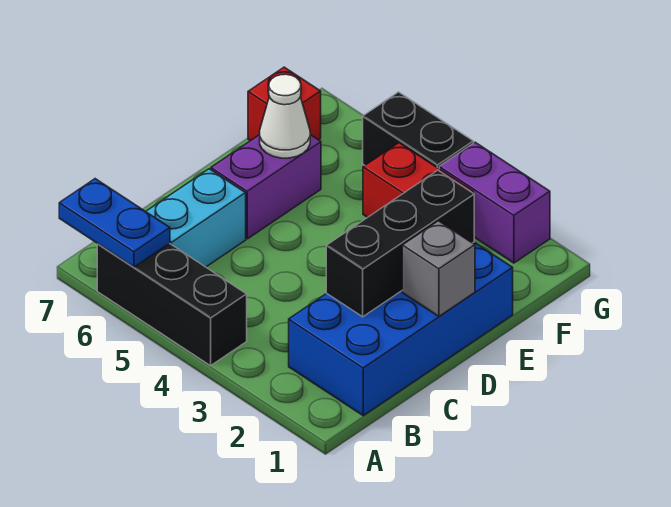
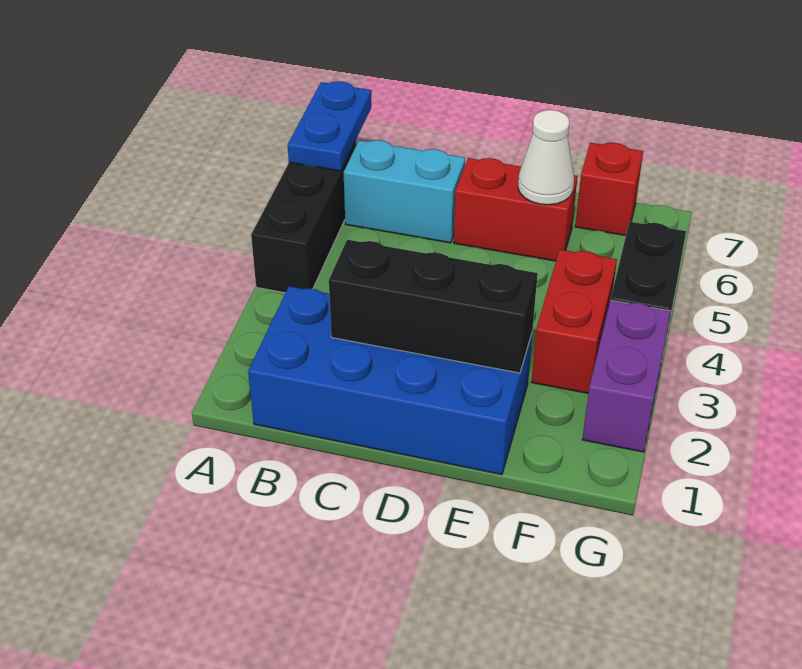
grey 1x1 brick [402,221,475,316] -> none
purple 1x2 brick [211,135,321,239] -> red 1x2 brick [454,158,578,261]

